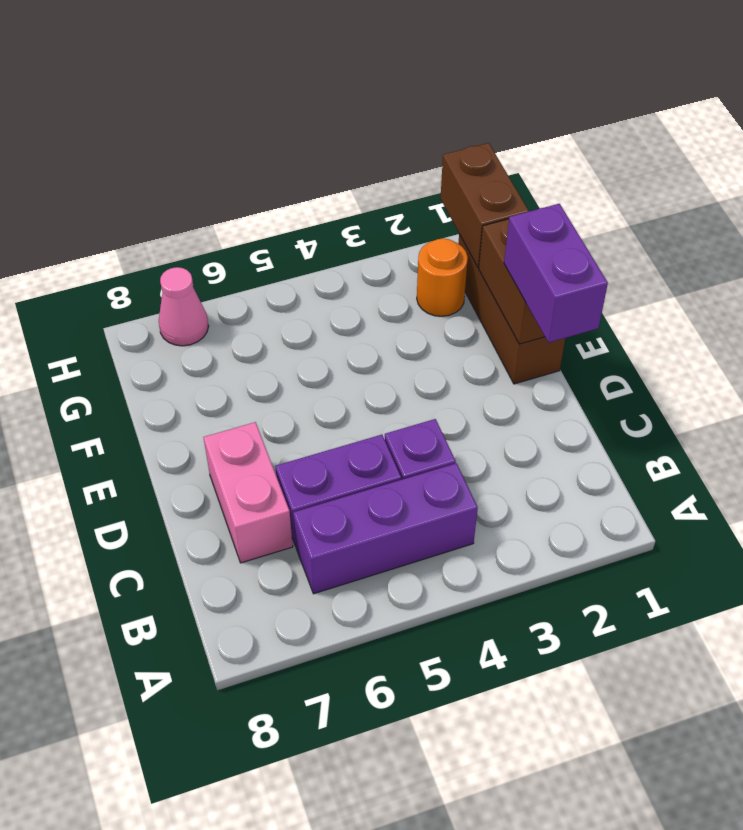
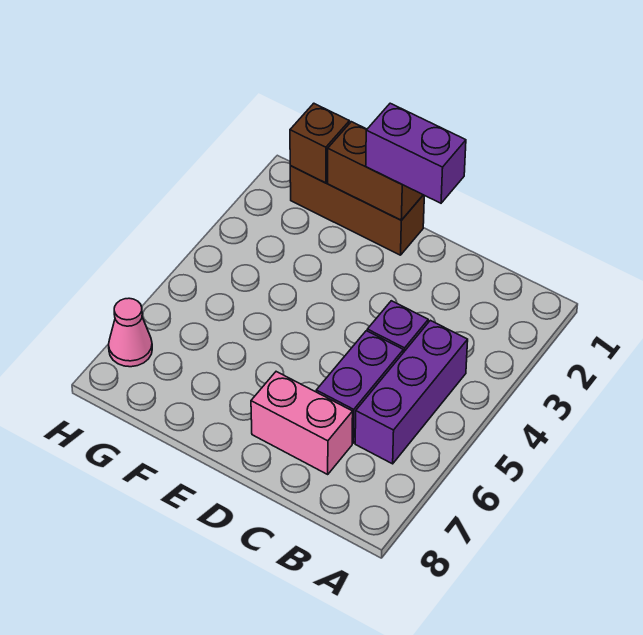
brown 1x2 brick [441,143,529,267] -> brown 1x1 brick [290,103,349,183]
orange 1x1 round brick [417,238,468,316] -> none

